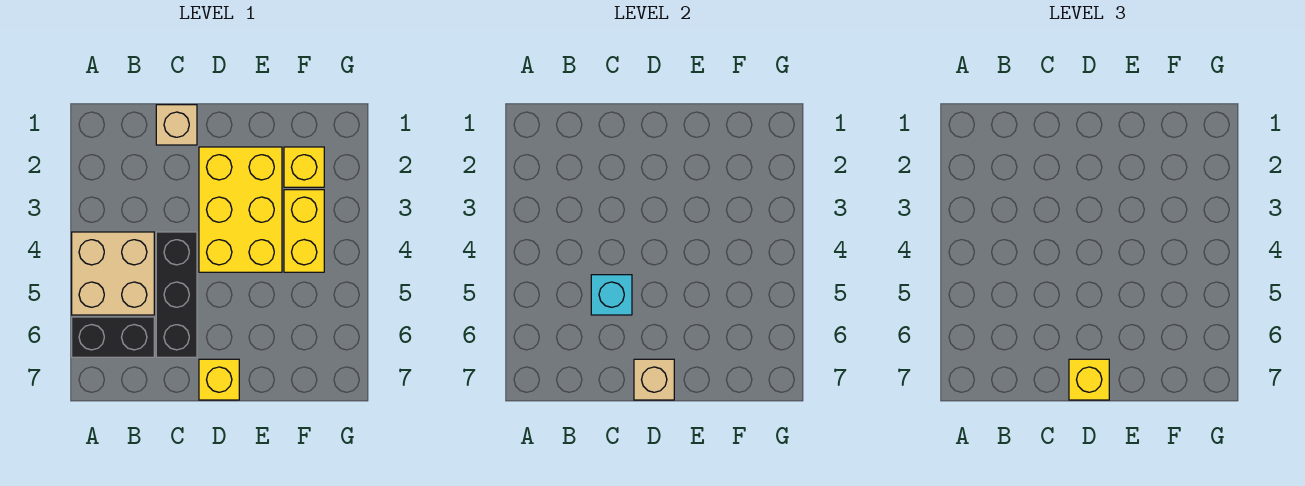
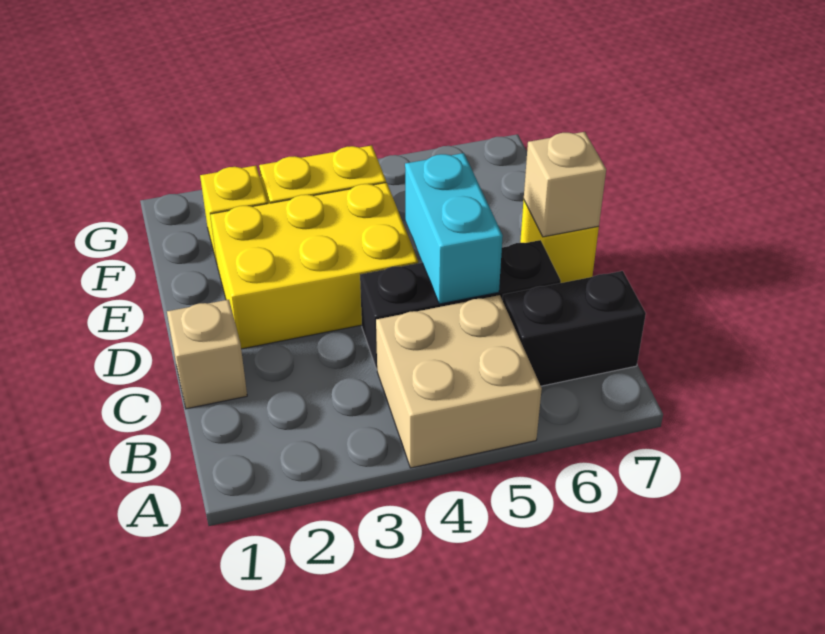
black 1x2 brick [72,317,154,357] -> black 1x2 brick turned to [503,271,646,386]
cyan 1x1 brick [591,275,632,315] -> cyan 1x2 brick [405,153,503,304]
yellow 1x1 brick [1069,359,1109,400] -> none

